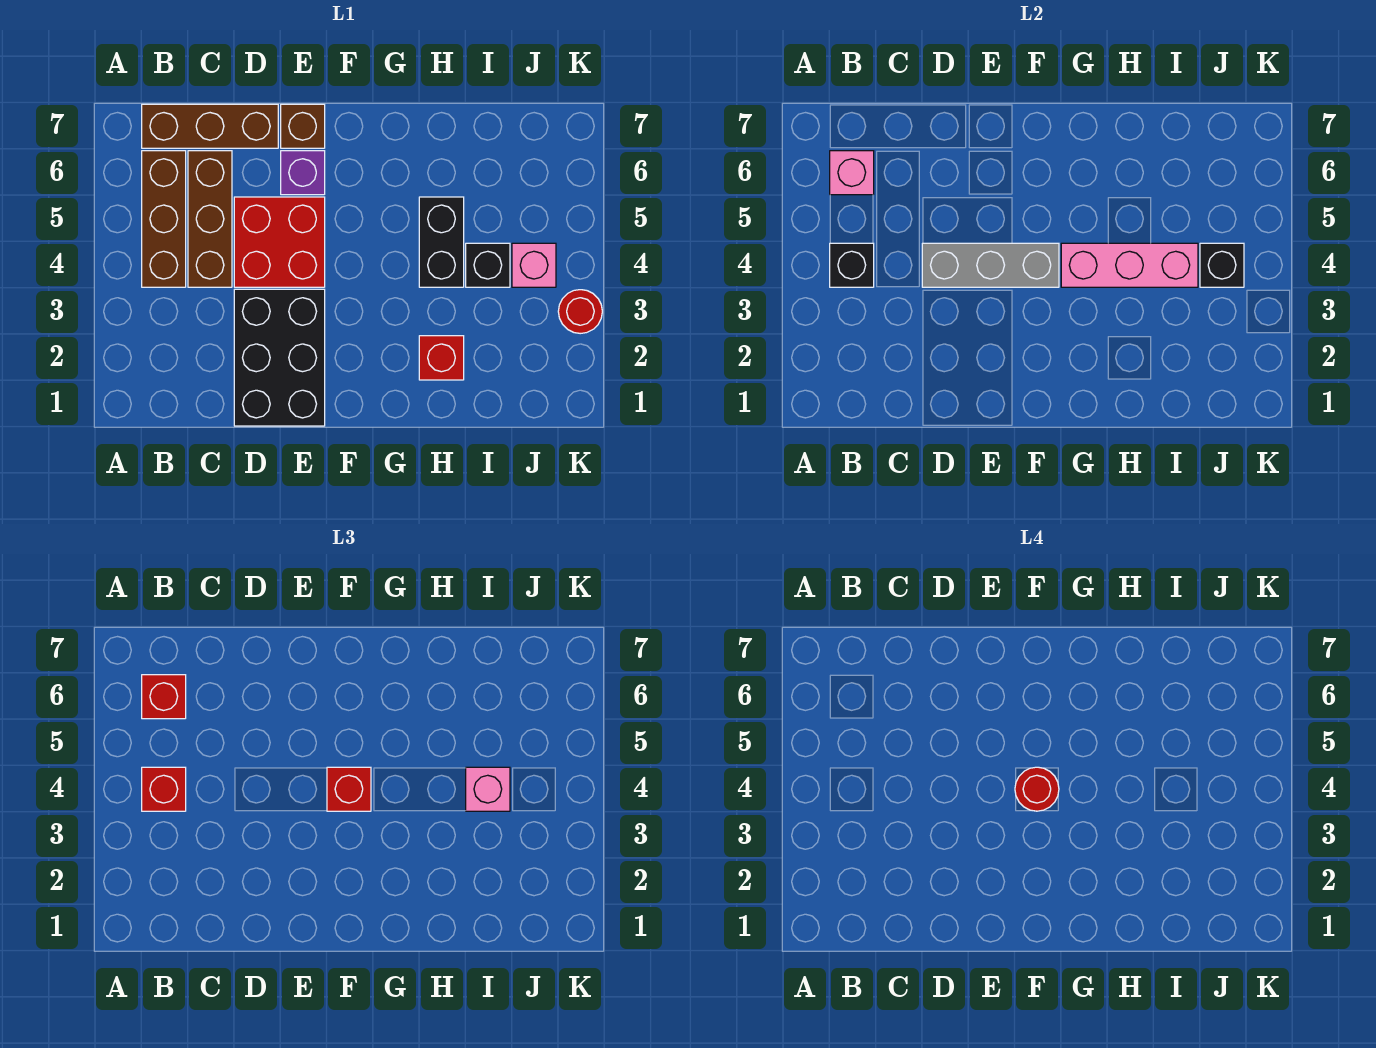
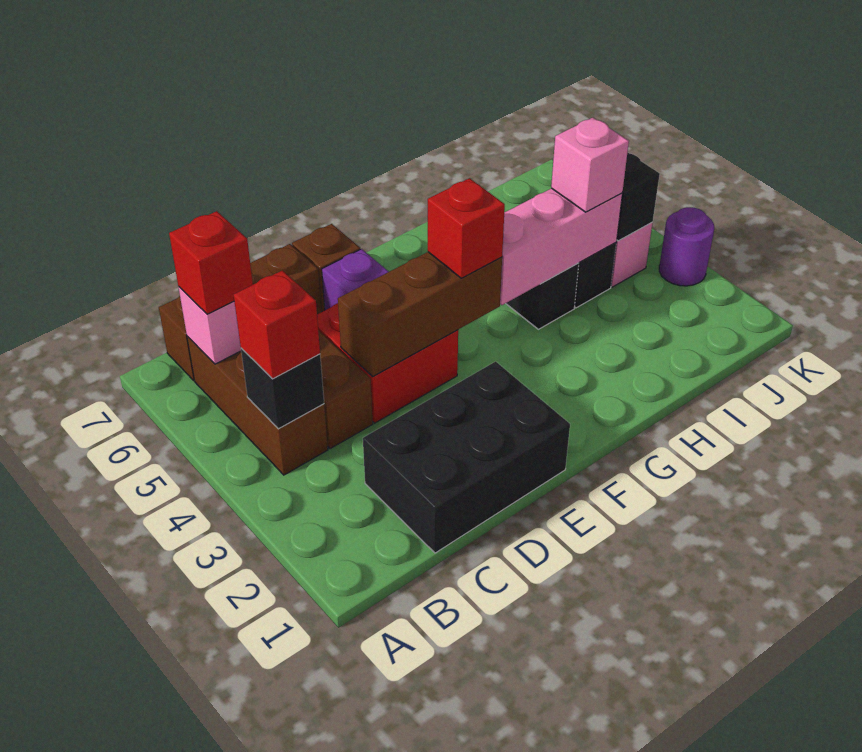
black 2x3 brick [234,289,325,426] -> black 2x3 brick turned to [363,361,570,553]
grey 1x3 brick [922,243,1059,287] -> brown 1x3 brick [338,252,502,377]
red 1x1 round brick [1015,767,1059,811] -> none
red 1x1 brick [419,336,464,380] -> none
red 1x1 round brick [558,290,602,334] -> purple 1x1 round brick [659,207,714,286]

